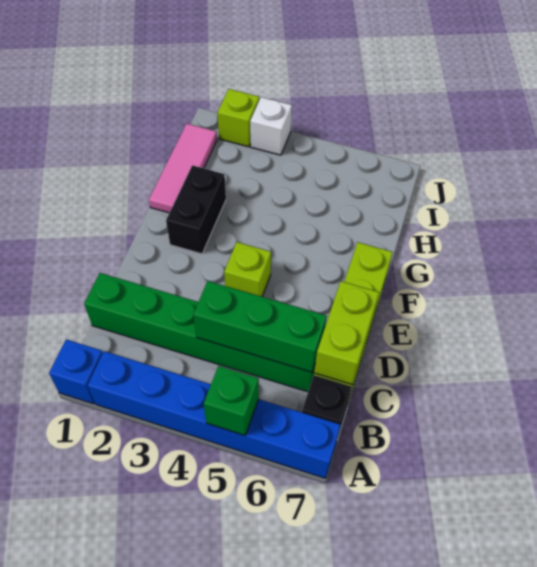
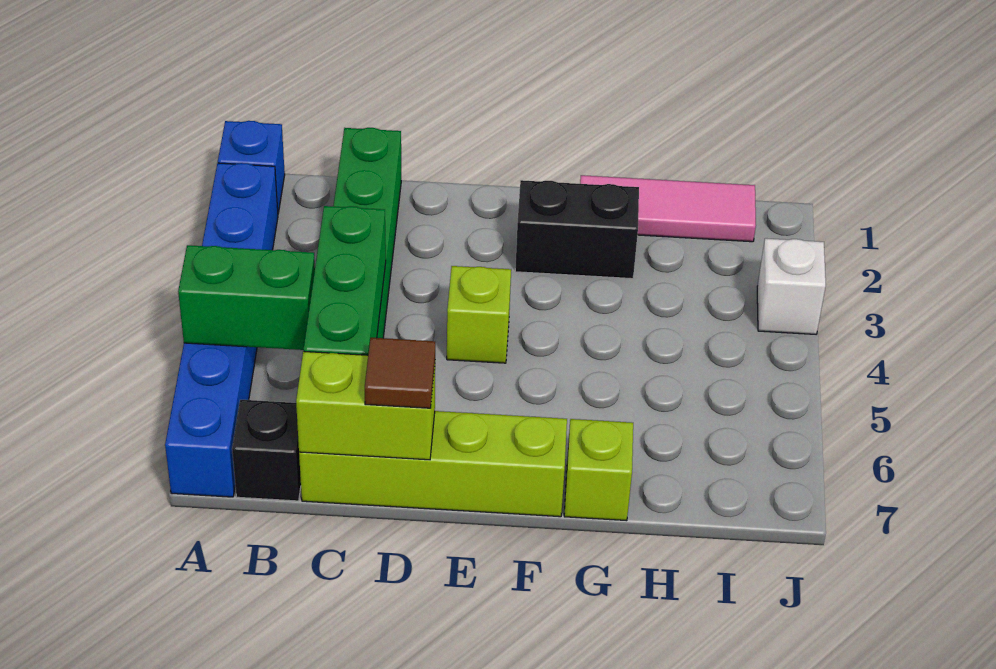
green 1x1 brick [204,366,259,435] -> green 1x2 brick [178,245,315,350]
none -> brown 1x1 tile [365,338,435,408]
lime 1x1 brick [218,89,259,147] -> lime 1x1 brick moved to [564,419,633,521]

